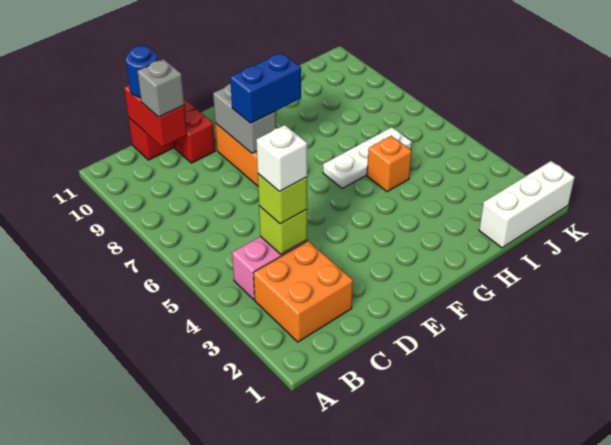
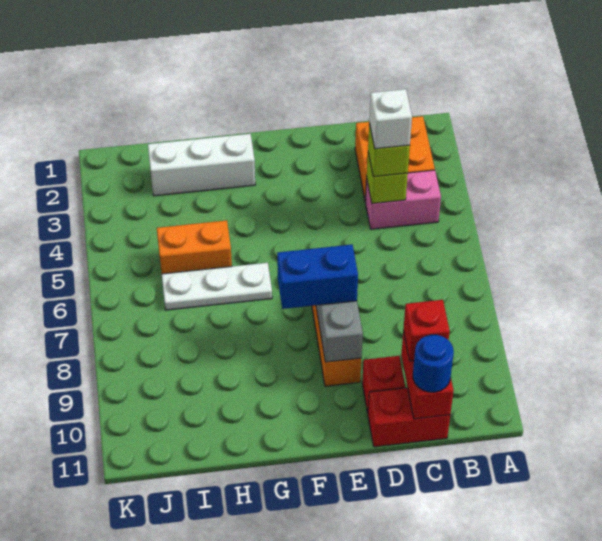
grey 1x1 brick [137,59,184,117] -> red 1x1 brick [403,300,450,361]
orange 1x1 brick [367,136,412,192] -> orange 1x2 brick [157,220,232,274]
white 1x3 brick [479,161,575,248] -> white 1x3 brick moved to [148,134,255,196]

